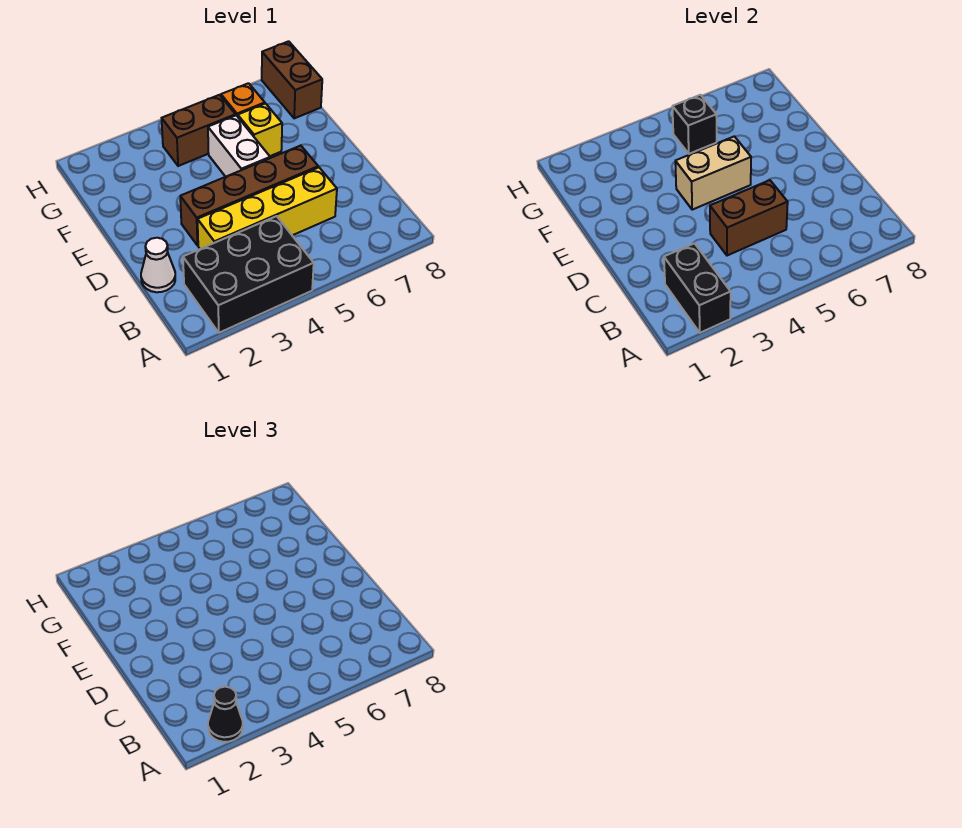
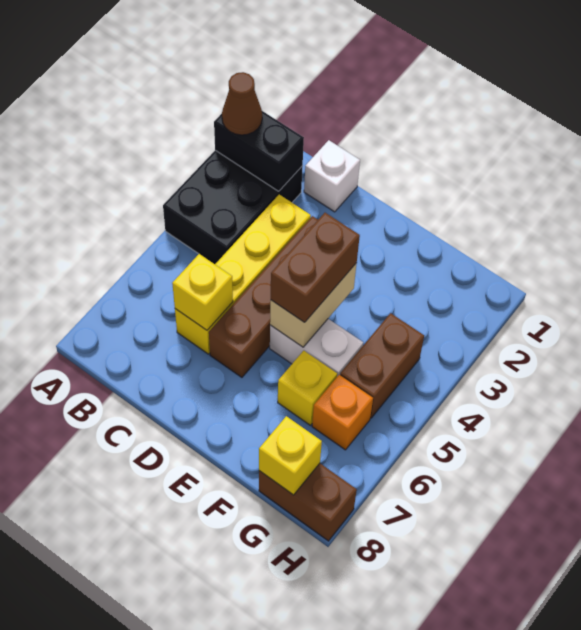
black 1x1 cone [208,687,243,742] -> brown 1x1 cone [222,72,262,135]
white 1x1 cone [141,238,175,292] -> white 1x1 brick [304,140,360,212]
brown 1x2 brick [710,180,788,256] -> brown 1x2 brick moved to [271,213,360,322]
none -> yellow 1x1 brick [172,254,233,330]
black 1x1 brick [672,95,717,154] -> none
none -> yellow 1x1 brick [259,416,322,495]

